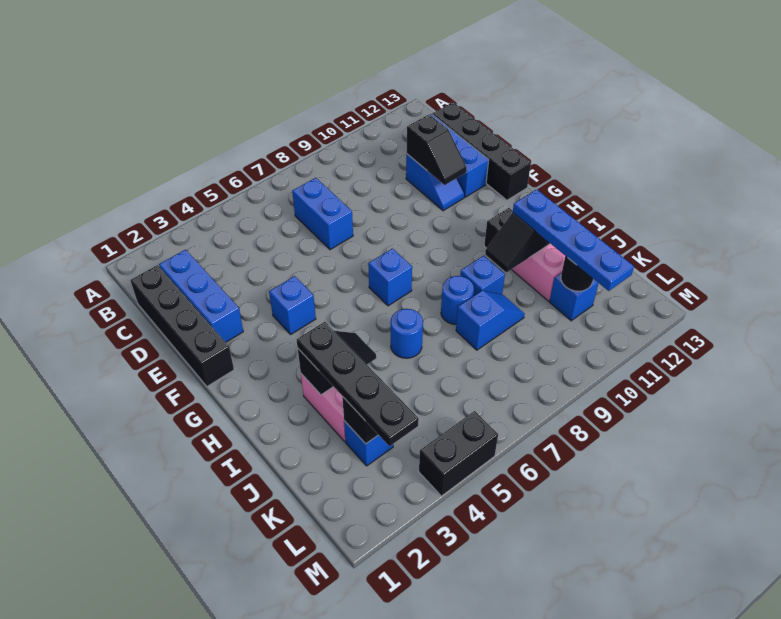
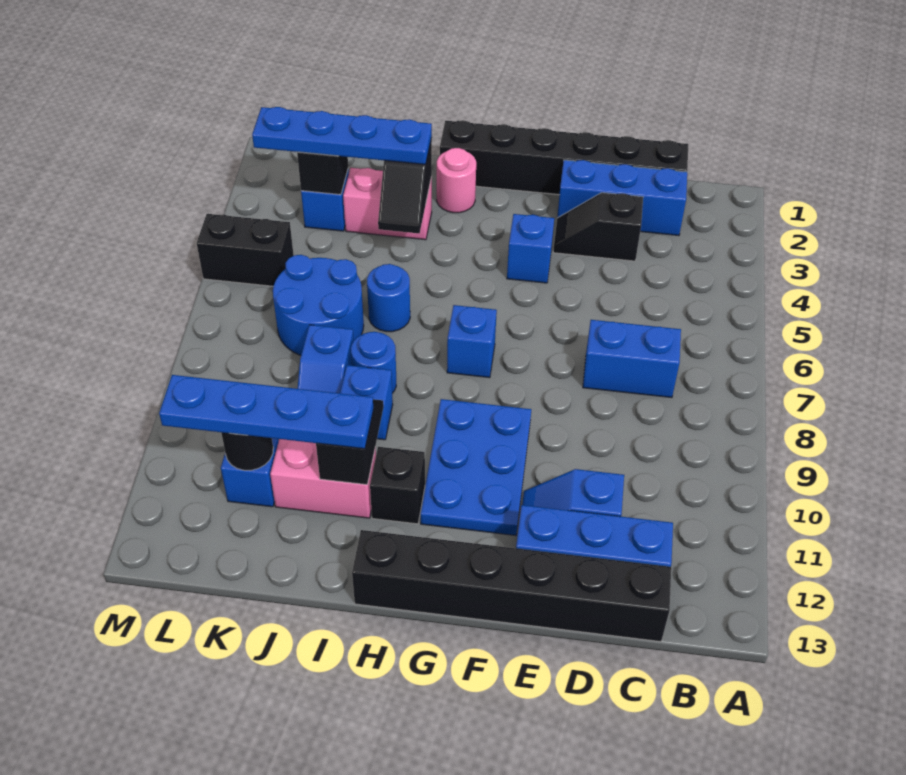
black 1x4 brick [130,265,234,386] -> black 1x6 brick [440,120,688,195]
black 1x4 brick [432,102,531,200] -> black 1x6 brick [352,530,671,642]
black 1x2 slope [407,114,467,185] -> black 1x2 slope moved to [553,193,643,261]
none -> blue 2x3 plate [421,399,531,535]
none -> pink 1x1 round brick [437,148,476,213]
black 1x4 plate [297,322,419,446] -> blue 1x4 plate [252,107,432,164]
none -> blue 2x2 round brick [273,255,364,355]
black 1x2 brick [419,411,498,496] -> black 1x2 brick turned to [197,214,294,286]

